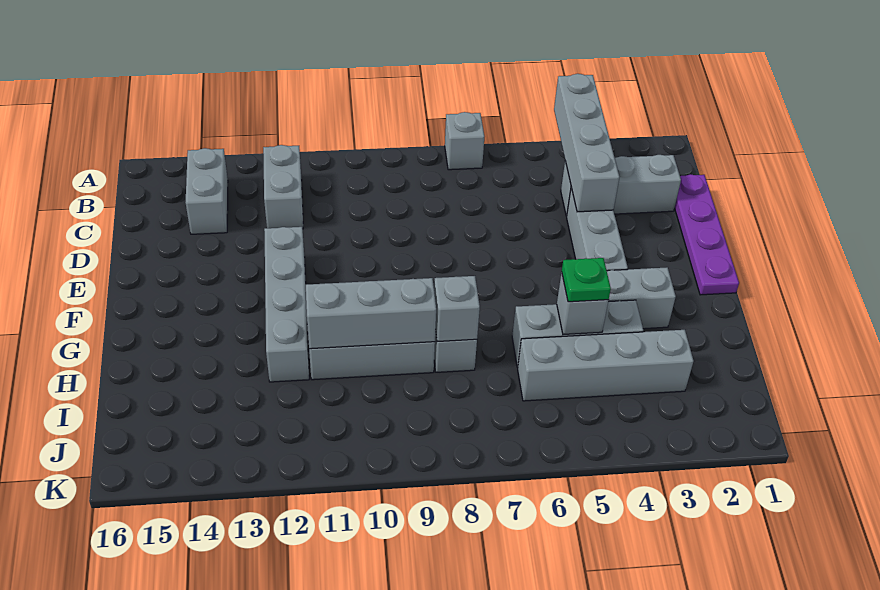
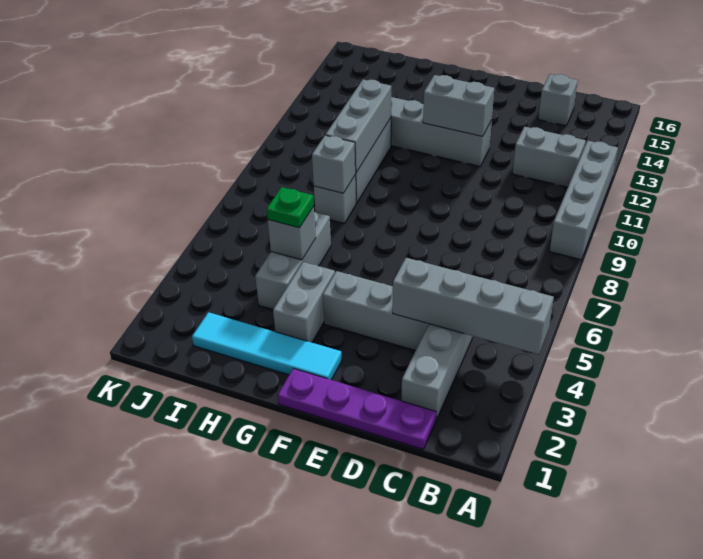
grey 1x1 brick [445,112,485,170] -> grey 1x1 brick moved to [538,74,578,126]
grey 1x2 brick [185,148,228,234] -> grey 1x2 brick moved to [423,75,494,136]
none -> cyan 1x4 tile [192,312,342,380]
grey 1x4 brick [518,330,694,401] -> grey 1x4 brick moved to [550,141,618,260]

